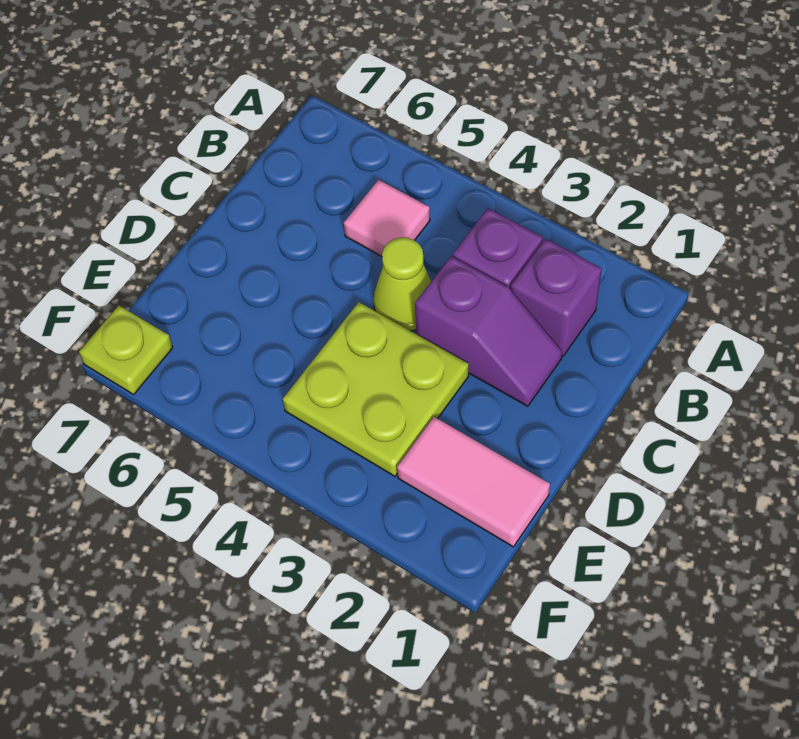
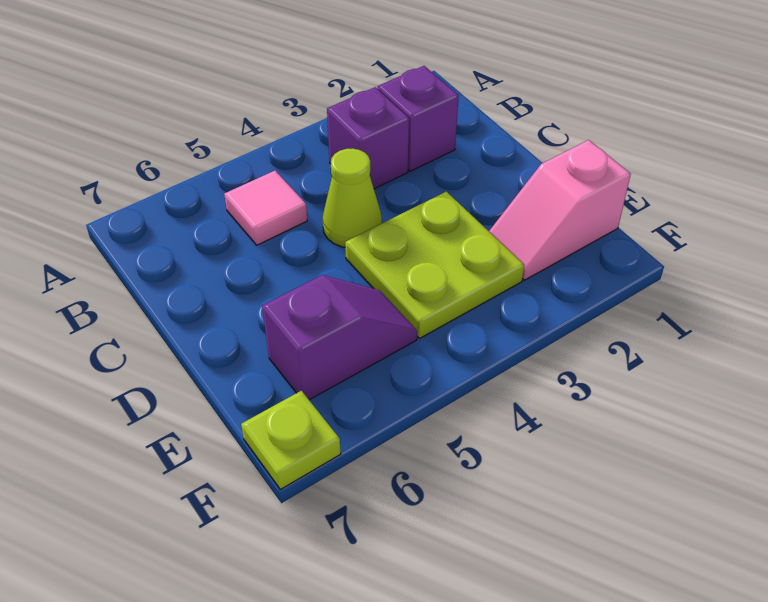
purple 1x2 slope [415,256,562,406] -> purple 1x2 slope moved to [262,275,417,400]
pink 1x2 tile [397,417,550,547] -> pink 1x2 slope [489,140,631,280]

